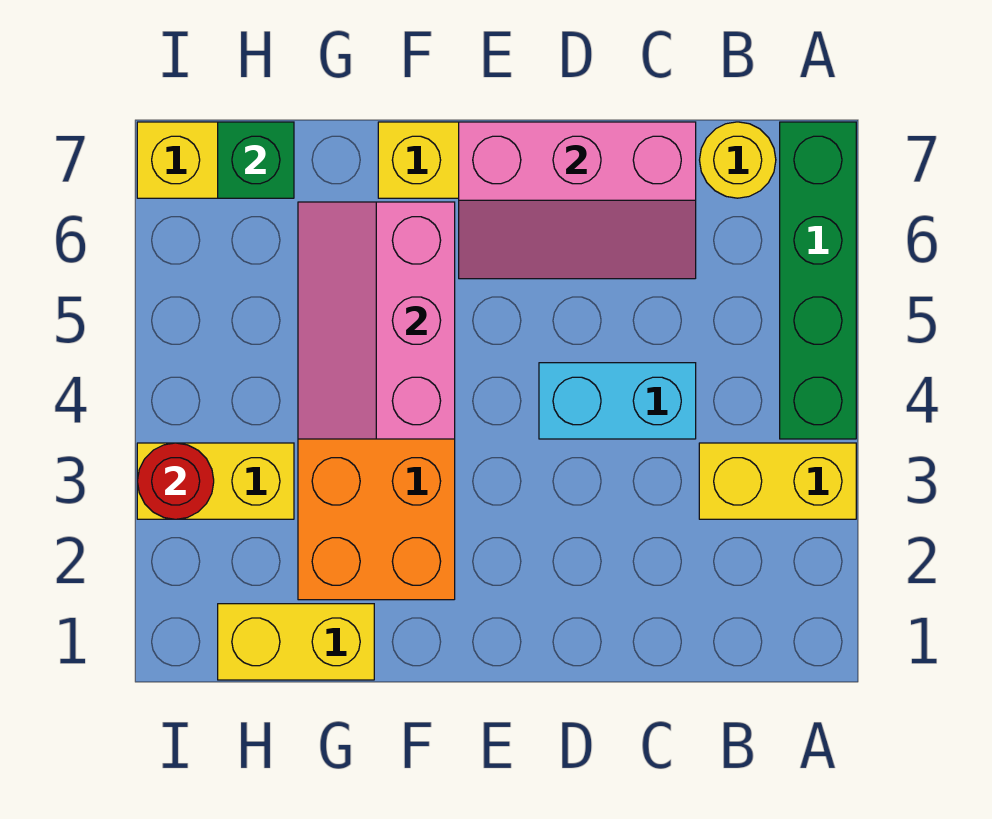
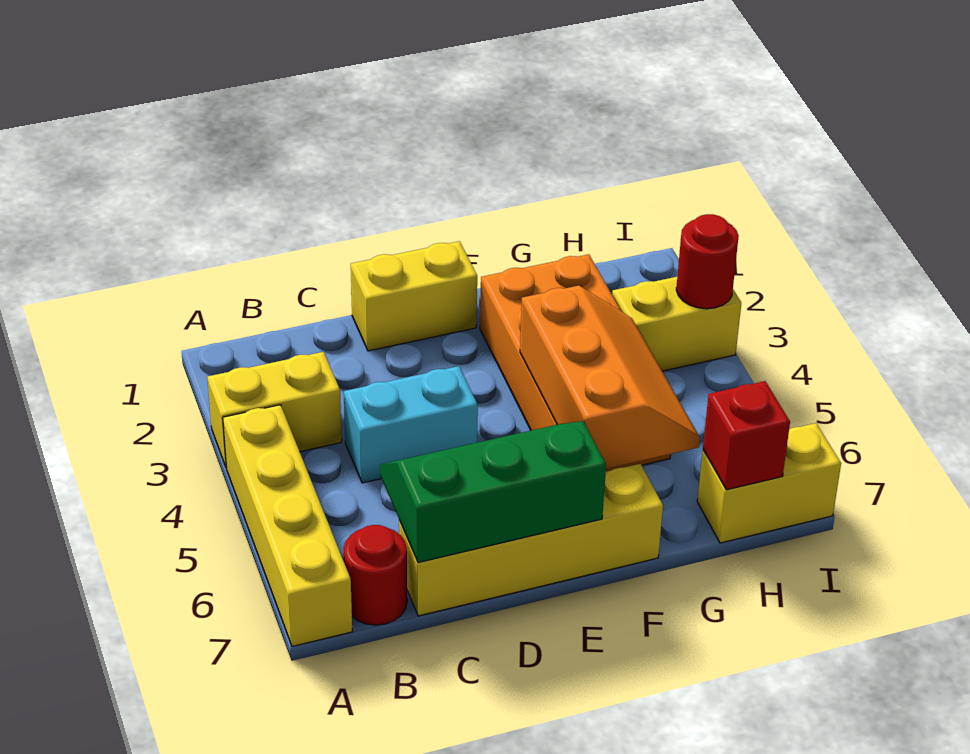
green 1x4 brick [780,122,856,439] -> yellow 1x4 brick [223,405,352,646]
yellow 1x1 round brick [700,122,776,198] -> red 1x1 round brick [344,525,407,625]
pink 2x3 slope [459,122,696,279] -> green 2x3 slope [380,421,606,563]
pink 2x3 slope [298,202,455,439] -> orange 2x3 slope [520,286,700,469]
yellow 1x2 brick [218,604,374,680] -> yellow 1x2 brick moved to [351,241,477,351]
green 1x1 brick [218,122,294,198] -> red 1x1 brick [703,381,790,490]

